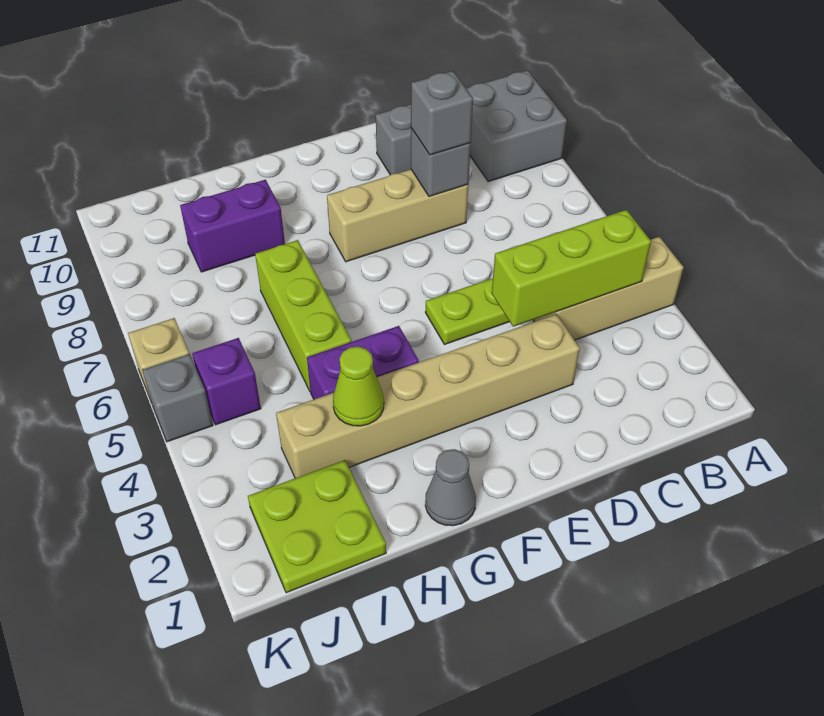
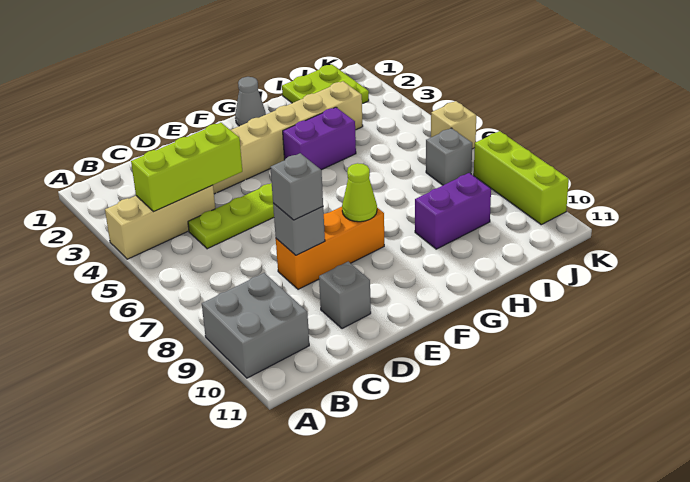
tan 1x3 brick [327,169,468,262] -> orange 1x3 brick [276,207,384,289]
lime 1x1 cone [333,346,384,426] -> lime 1x1 cone moved to [342,163,377,222]
lime 1x3 brick [255,240,351,392] -> lime 1x3 brick moved to [474,131,569,225]
purple 1x1 brick [192,338,261,425] -> none
grey 1x1 brick [142,354,213,442] -> grey 1x1 brick moved to [426,128,472,185]

